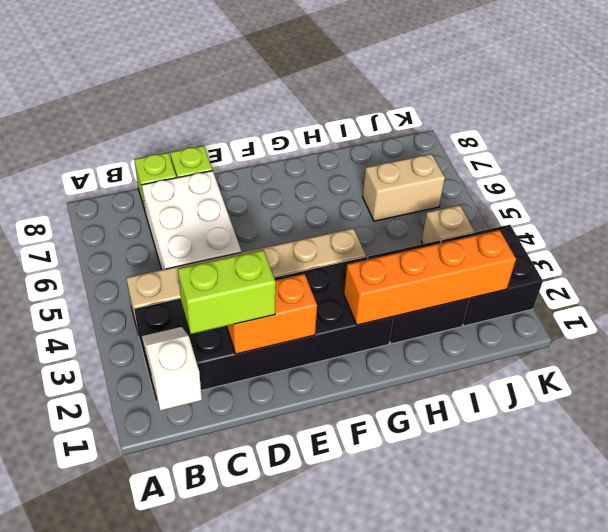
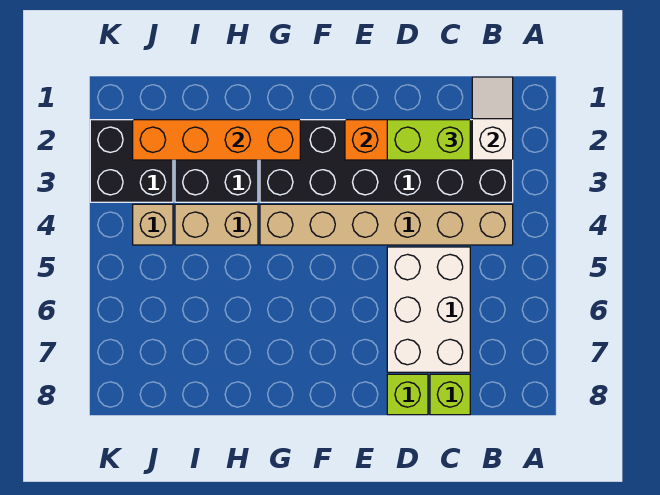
white 1x2 slope [142,327,202,411] -> white 1x2 slope turned to [472,77,513,160]
tan 1x2 brick [362,154,445,221] -> tan 1x2 brick moved to [175,204,258,245]

